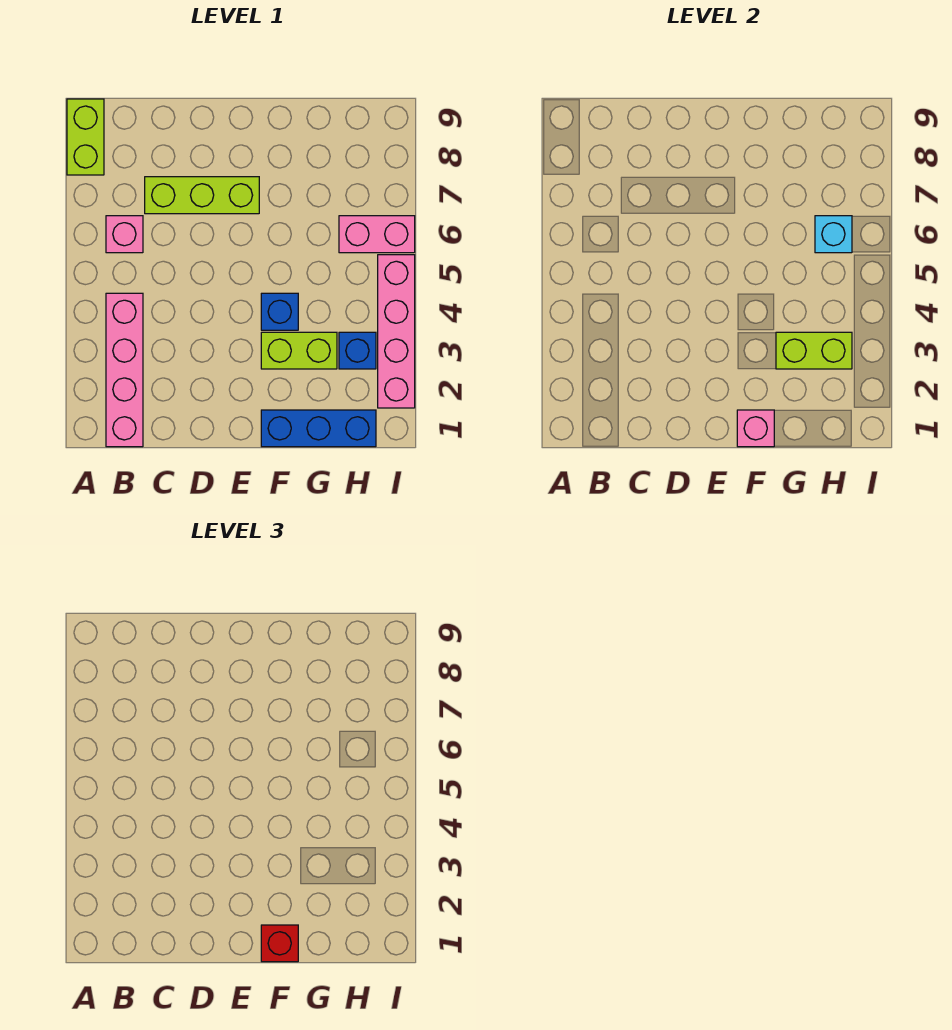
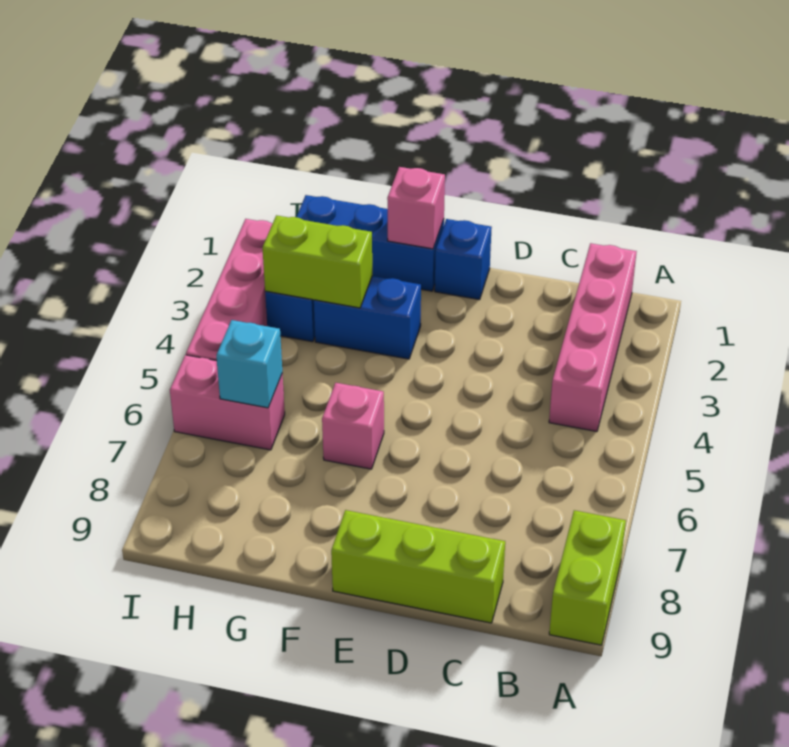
pink 1x1 brick [106,216,143,253] -> pink 1x1 brick moved to [322,383,384,469]
lime 1x3 brick [145,177,259,214] -> lime 1x3 brick moved to [331,510,505,623]
red 1x1 brick [261,925,298,962] -> none
lime 1x2 brick [261,332,337,369] -> blue 1x2 brick [314,276,421,359]
blue 1x1 brick [261,293,298,330] -> blue 1x1 brick moved to [435,219,492,300]

